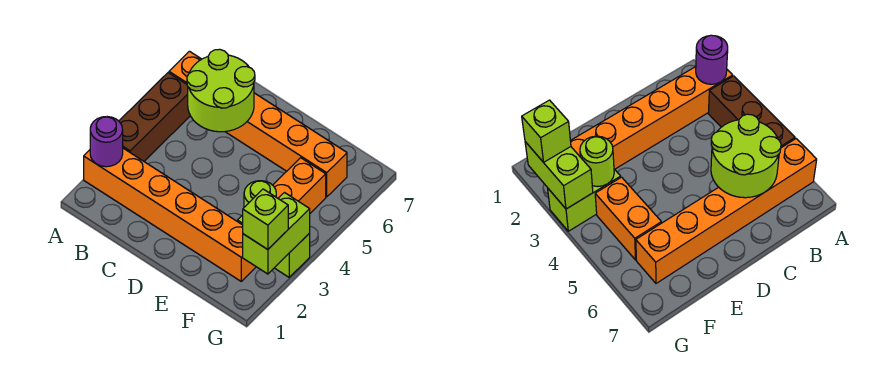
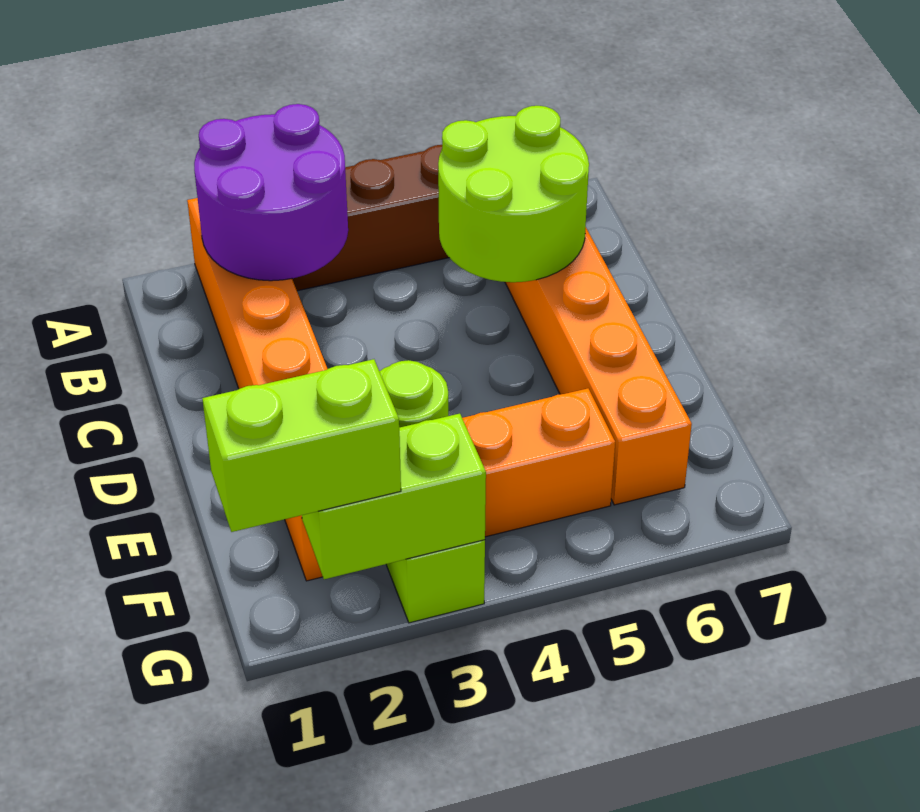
purple 1x1 round brick [90,117,123,167] -> purple 2x2 round brick [194,104,348,281]
lime 1x1 brick [243,189,288,249] -> lime 1x2 brick [202,359,401,532]

